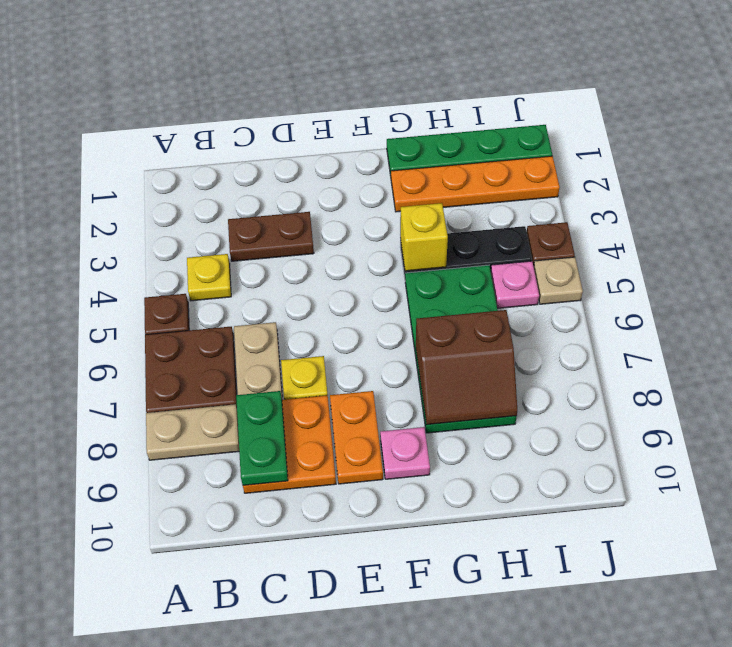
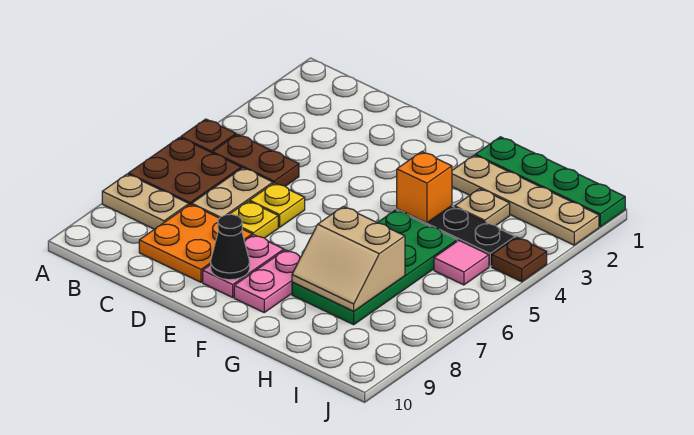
yellow 1x1 plate [187,254,231,301] -> yellow 1x1 plate moved to [250,183,305,227]
brown 1x2 plate [228,212,314,261] -> brown 1x2 plate moved to [212,134,299,186]
green 1x2 plate [236,391,288,485] -> none
orange 1x2 plate [330,391,383,484] -> pink 1x2 plate [203,235,284,297]
none -> black 1x1 cone [211,214,250,280]
pink 1x1 plate [380,427,430,479] -> pink 1x2 plate [234,250,301,312]
orange 1x4 plate [391,156,560,212] -> tan 1x4 plate [452,155,599,245]
yellow 1x1 brick [400,203,448,271] -> orange 1x1 brick [397,152,452,223]
brown 2x2 slope [416,310,517,425] -> tan 2x2 slope [292,207,405,311]
pink 1x1 plate [491,261,539,308] -> pink 1x1 tile [434,240,489,285]
tan 1x1 plate [534,257,583,304] -> tan 1x1 plate moved to [455,189,510,225]

